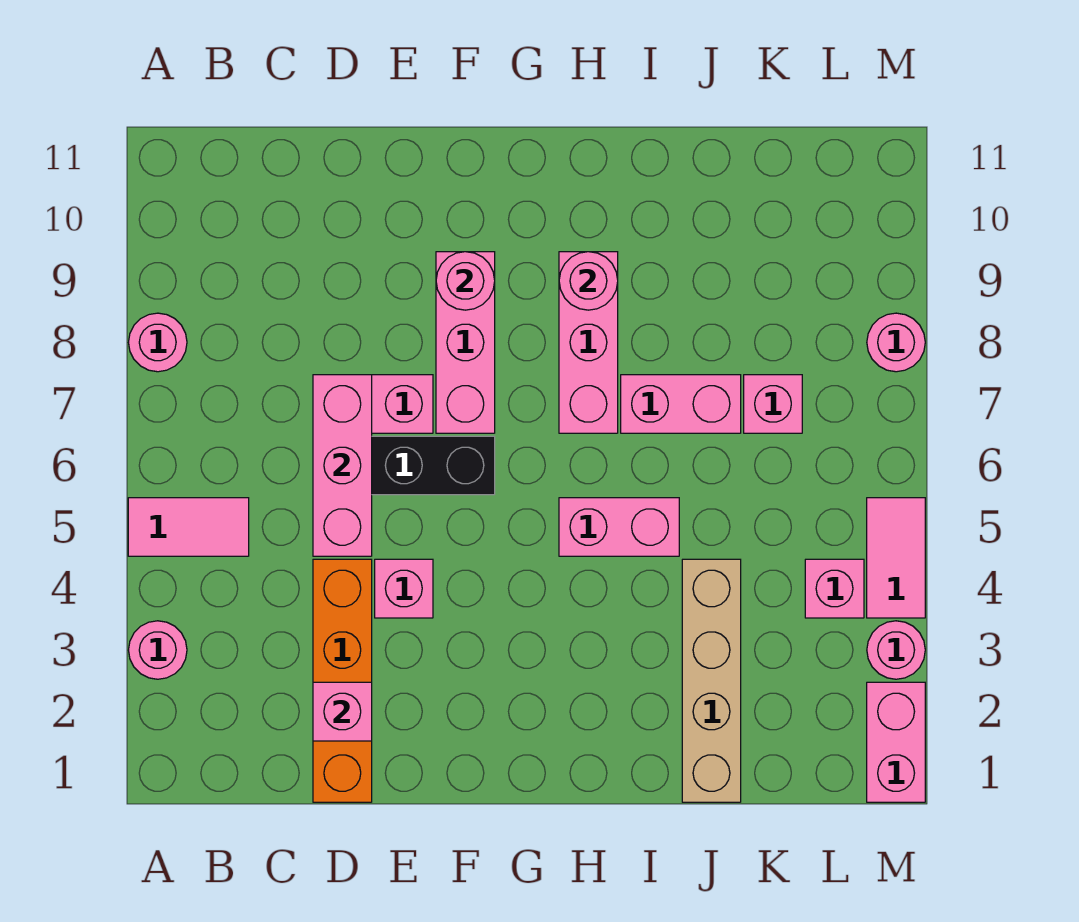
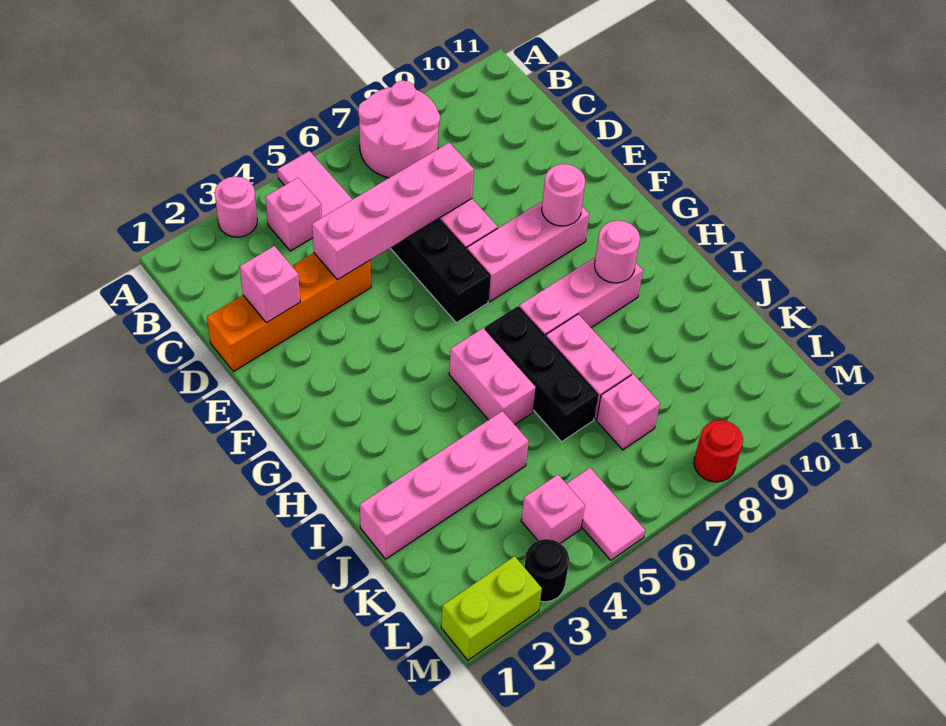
pink 1x1 round brick [129,313,187,372] -> pink 2x2 round brick [358,81,440,178]
pink 1x3 brick [313,375,372,556] -> pink 1x4 brick [312,143,474,280]
pink 1x1 brick [375,559,433,618] -> pink 1x1 brick moved to [265,178,322,251]
none -> black 1x3 brick [485,306,598,442]
tan 1x4 brick [682,559,741,802] -> pink 1x4 brick [360,411,529,559]
pink 1x2 brick [867,682,925,802] -> lime 1x2 brick [441,556,542,660]
pink 1x1 round brick [867,621,925,679] -> black 1x1 round brick [524,539,569,602]
pink 1x2 tile [867,498,925,618] -> pink 1x2 tile turned to [567,468,645,560]
pink 1x1 round brick [867,313,925,372] -> red 1x1 round brick [694,420,743,482]

